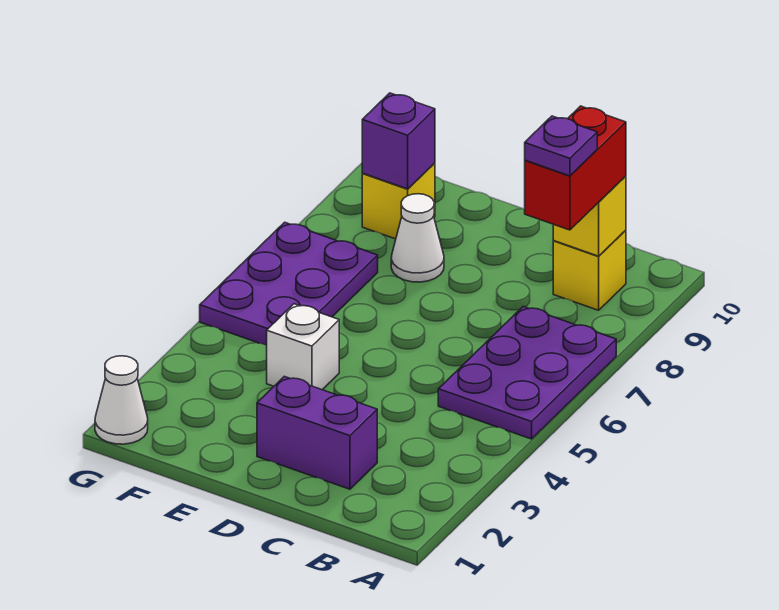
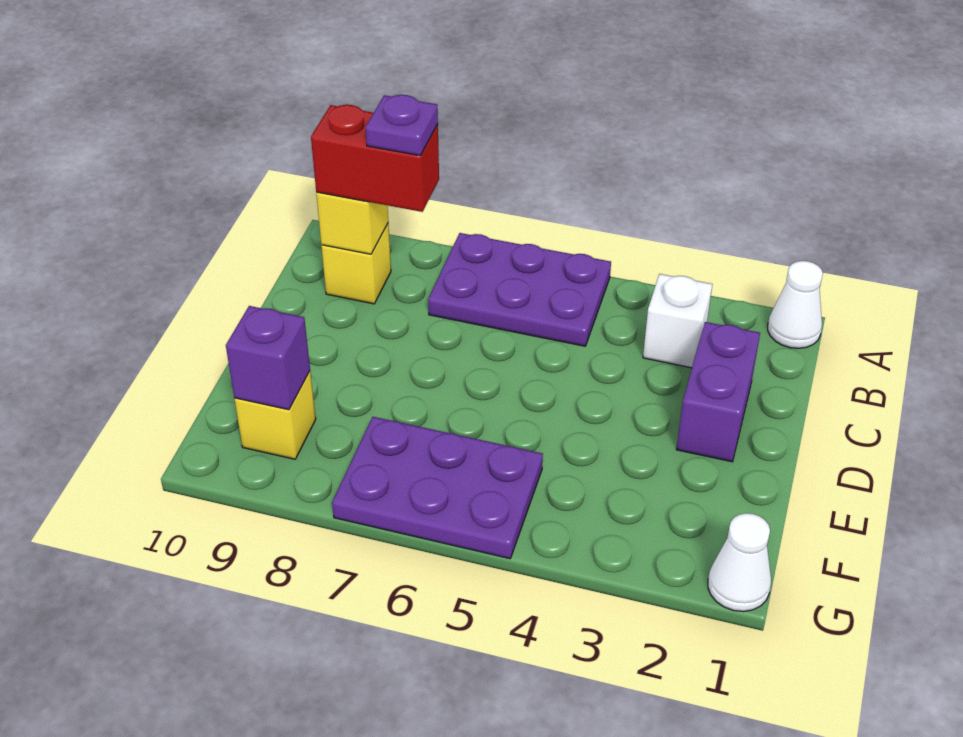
white 1x1 brick [267,304,339,390] -> white 1x1 brick moved to [643,274,712,368]
white 1x1 cone [391,194,444,282] -> white 1x1 cone moved to [768,261,823,348]

